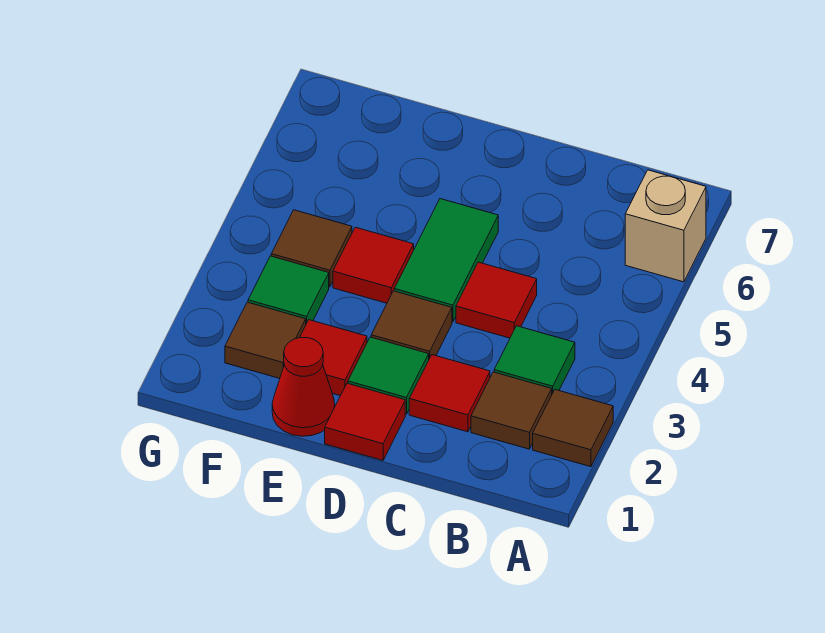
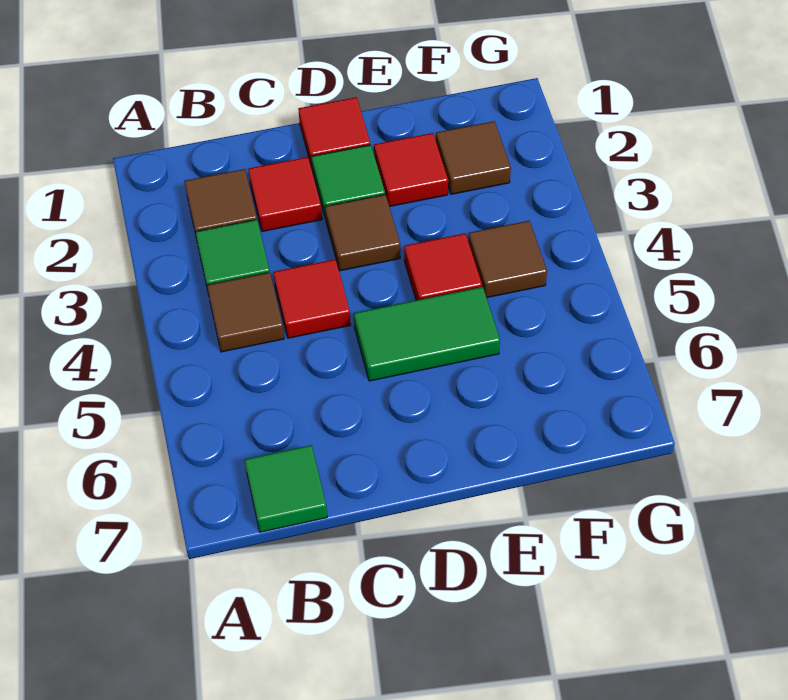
brown 1x1 tile [533,390,613,467] -> brown 1x1 tile moved to [207,273,284,352]
tan 1x1 brick [625,170,706,282] -> none
green 1x2 tile [394,199,498,322] -> green 1x2 tile turned to [354,287,500,381]
red 1x1 cone [272,338,335,436] -> none
green 1x1 tile [248,256,329,324] -> green 1x1 tile moved to [245,445,327,532]

